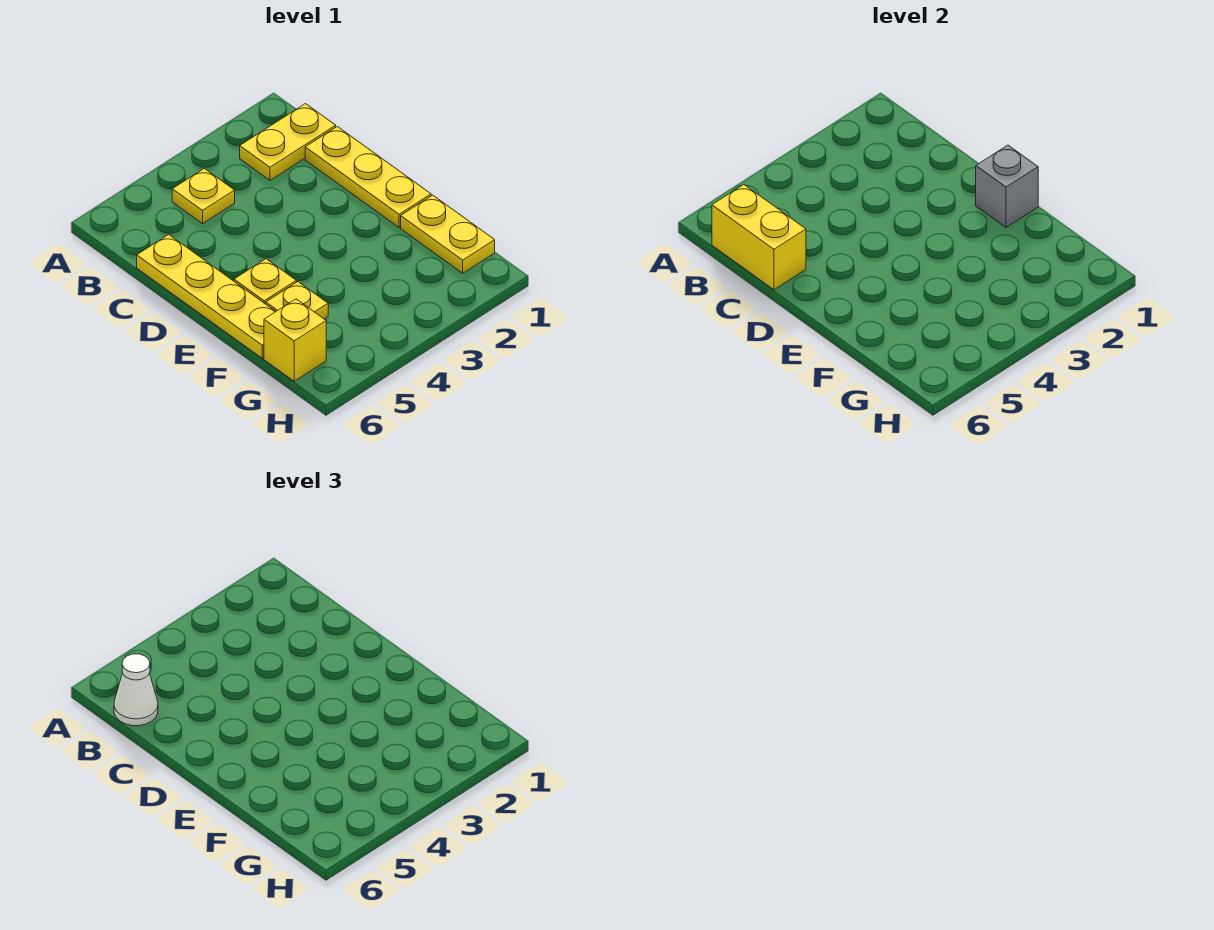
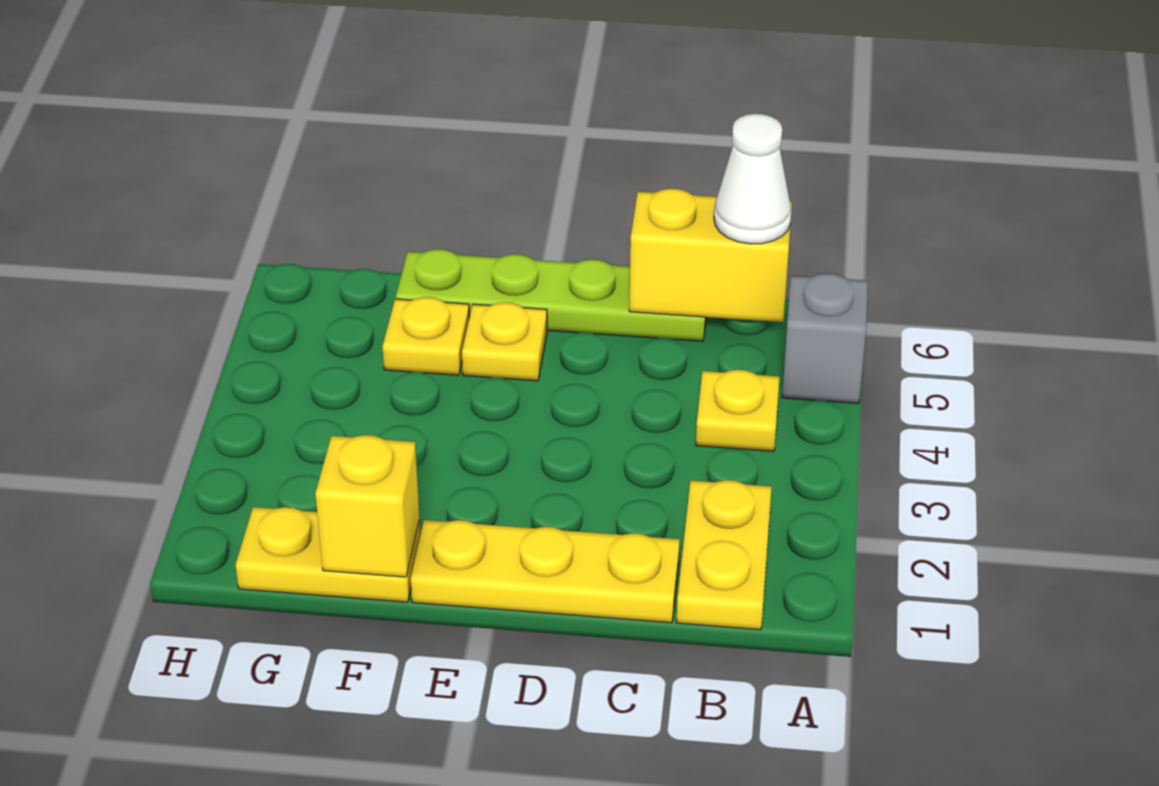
yellow 1x4 plate [137,235,276,358] -> lime 1x4 plate [396,249,706,341]
grey 1x1 brick [976,145,1038,227] -> grey 1x1 brick moved to [782,273,868,403]
yellow 1x1 brick [264,299,326,381] -> yellow 1x1 brick moved to [315,435,420,577]

